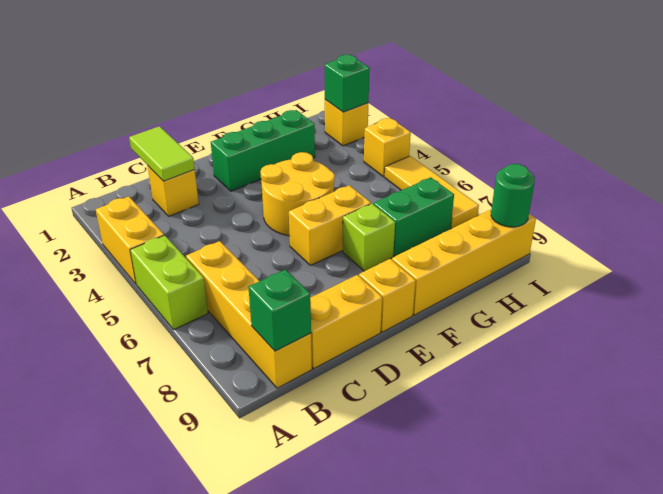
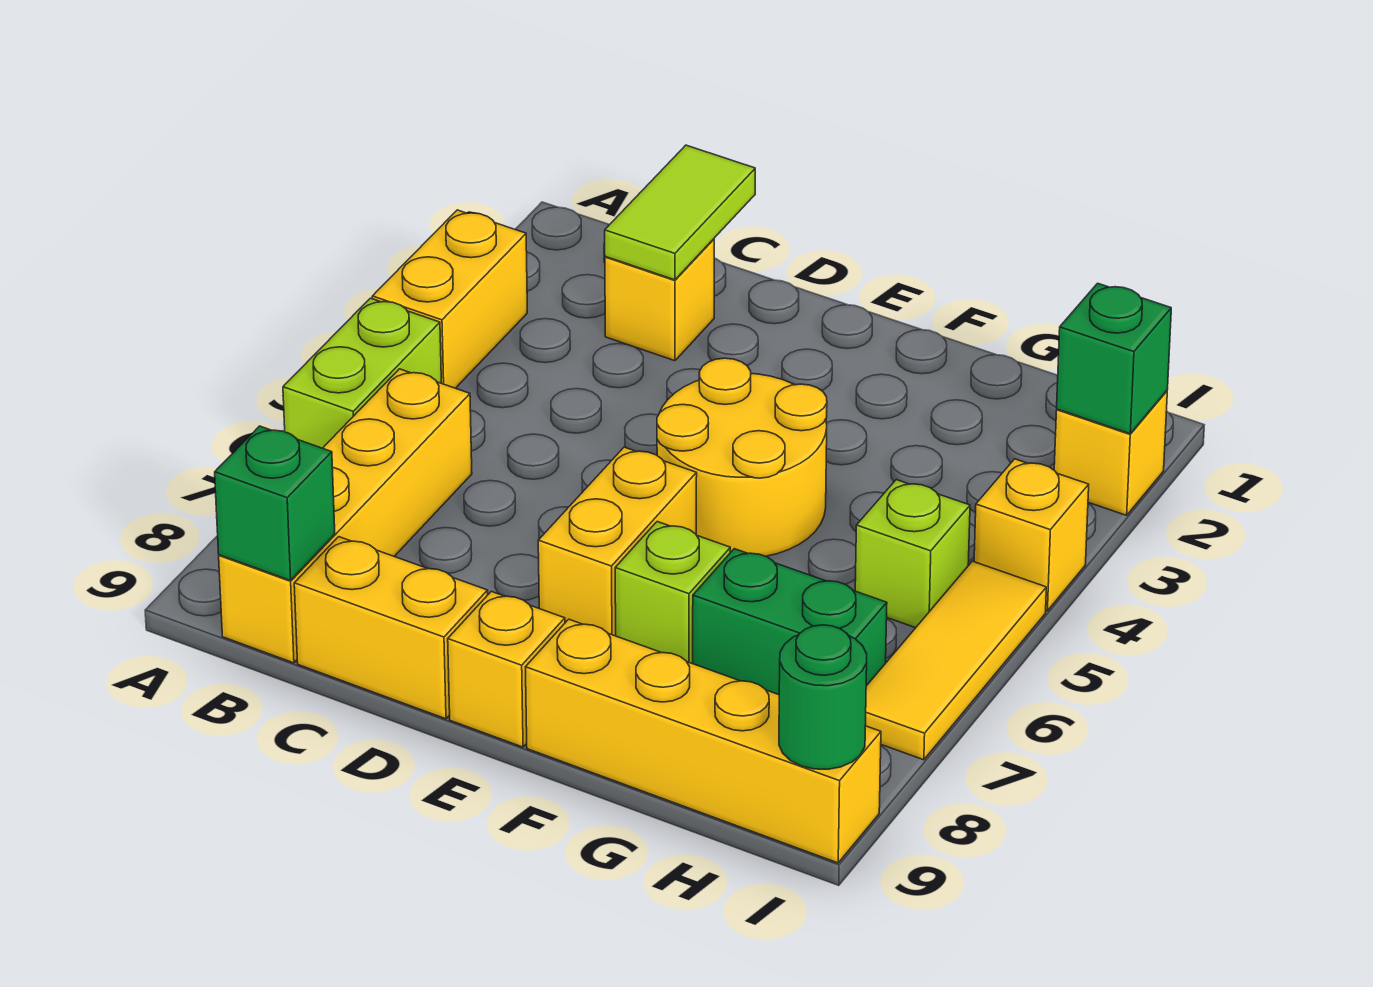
green 1x3 brick [211,110,315,191] -> none
yellow 1x2 brick [289,185,371,265] -> yellow 1x2 brick turned to [538,447,697,636]
none -> lime 1x1 brick [855,480,970,628]

